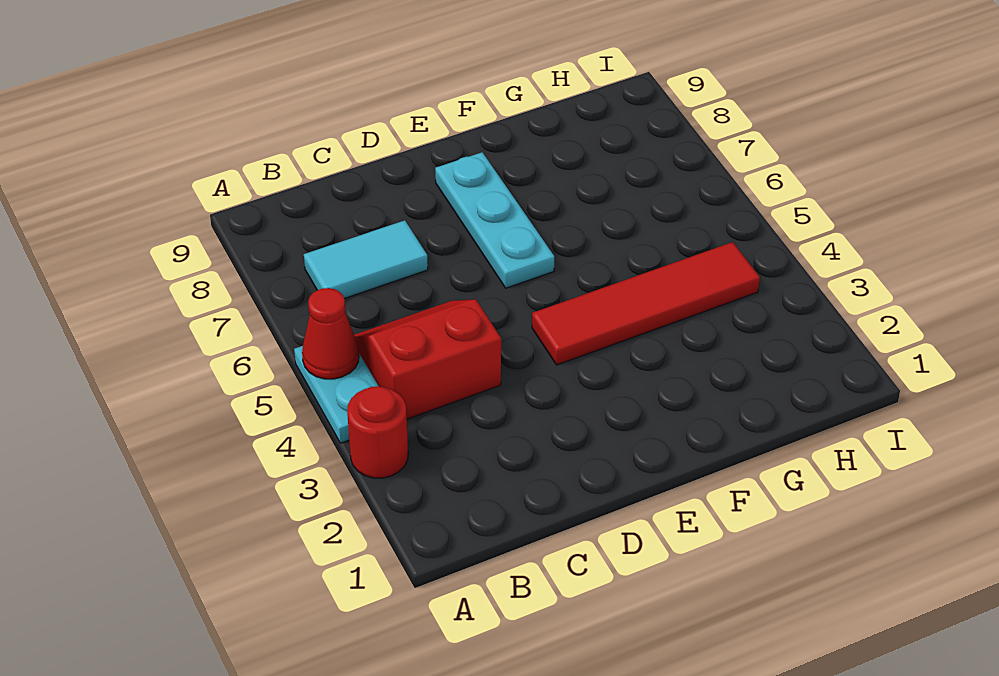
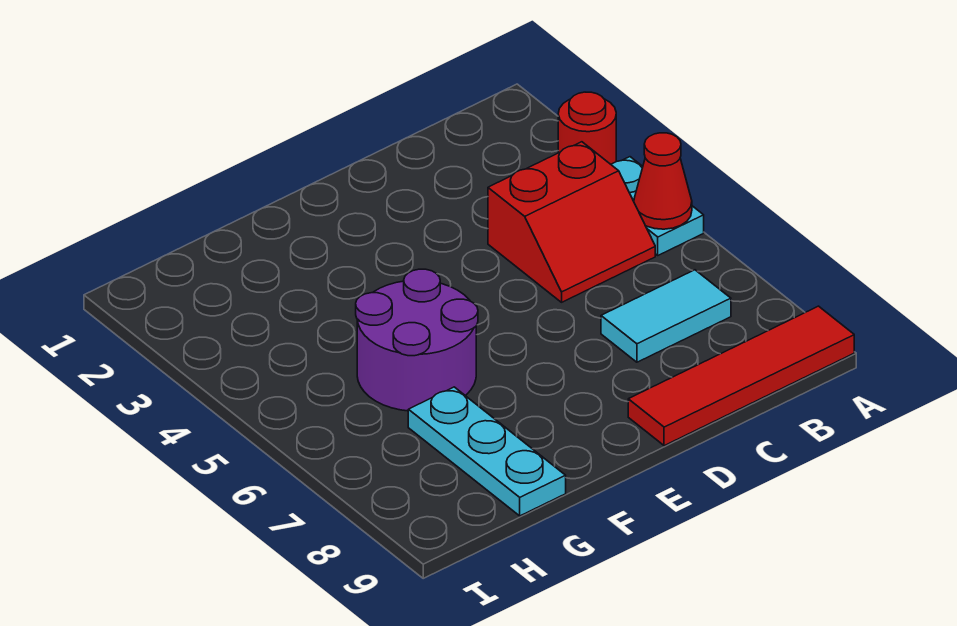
red 1x4 tile [532,242,760,365] -> red 1x4 tile moved to [628,306,854,446]
cyan 1x3 plate [435,152,554,288] -> cyan 1x3 plate moved to [408,387,566,516]
none -> purple 2x2 round brick [356,269,478,411]

